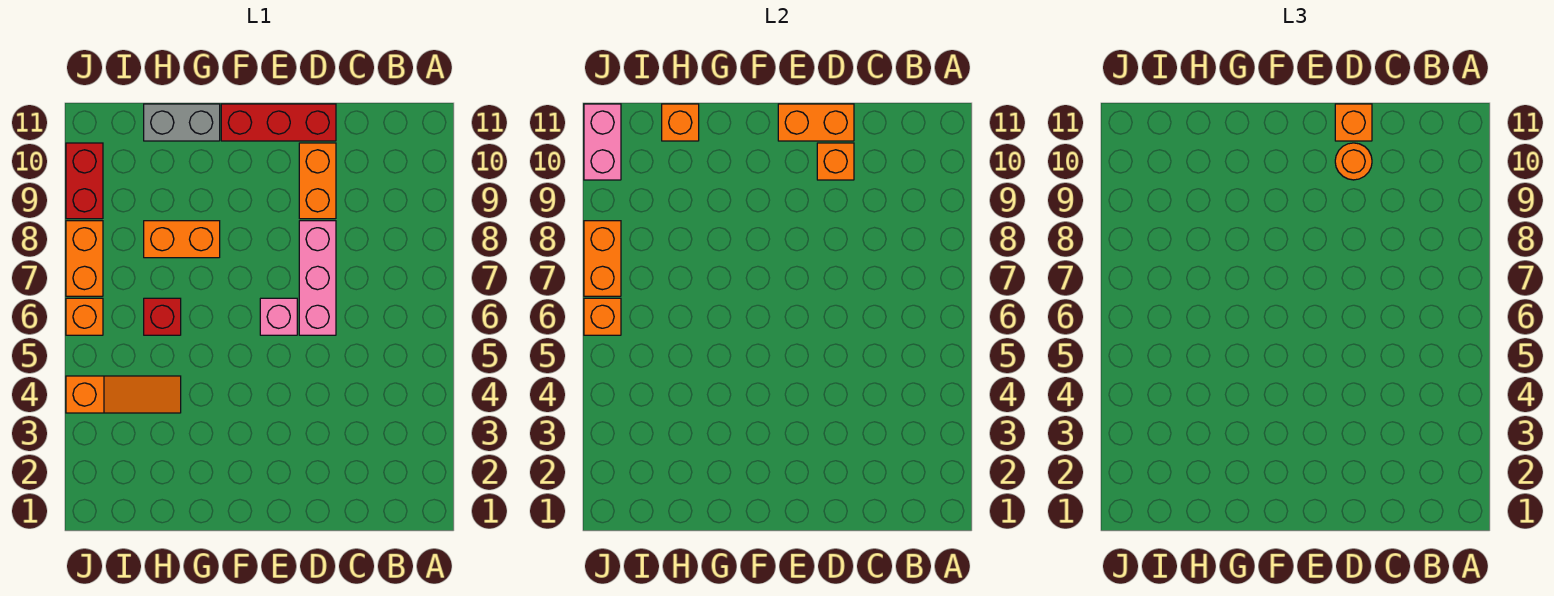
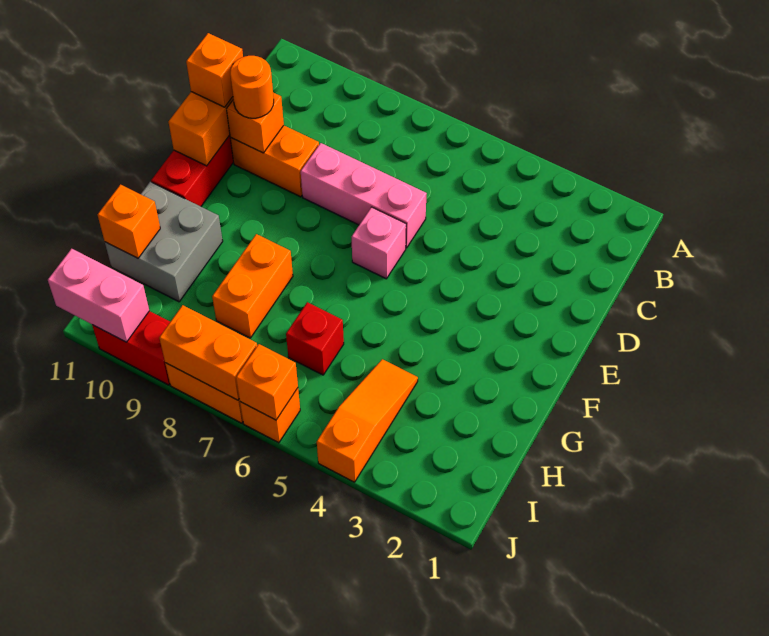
grey 1x2 brick [144,104,220,141] -> grey 2x2 brick [105,182,223,302]

